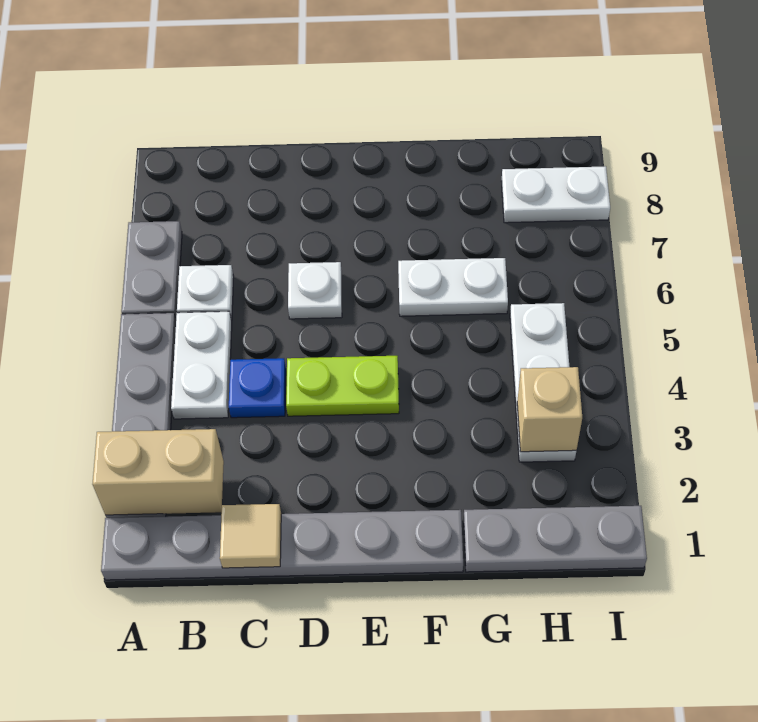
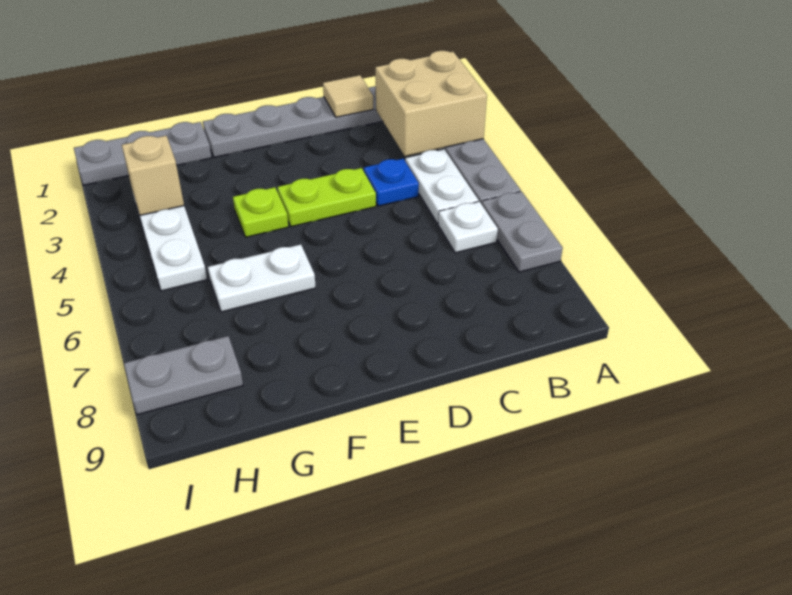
tan 1x2 brick [93,429,224,515] -> tan 2x2 brick [375,51,487,156]
white 1x1 plate [288,262,342,319] -> none
none -> lime 1x1 plate [233,187,288,237]
white 1x2 plate [501,166,610,223] -> grey 1x2 plate [124,336,243,415]

